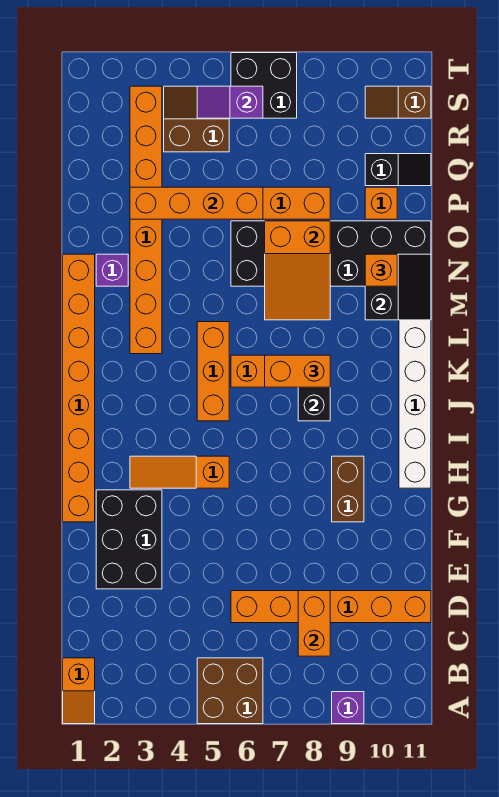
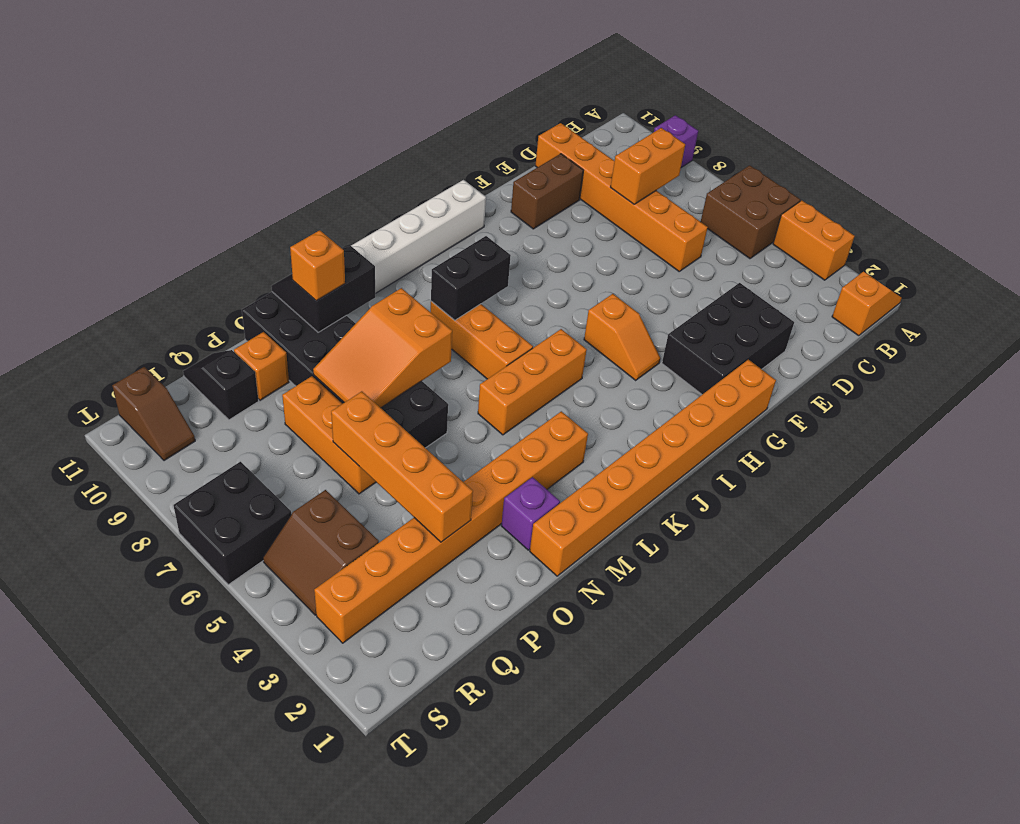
brown 1x2 brick [332,456,364,522] -> brown 1x2 brick moved to [511,154,584,229]
orange 1x3 slope [130,456,229,488] -> orange 1x2 slope [584,294,660,380]
orange 1x2 brick [265,355,330,387] -> orange 1x2 brick moved to [773,200,855,280]
orange 2x3 slope [265,221,330,320] -> orange 2x3 slope turned to [313,288,452,408]
purple 1x2 slope [197,86,263,118] -> none

